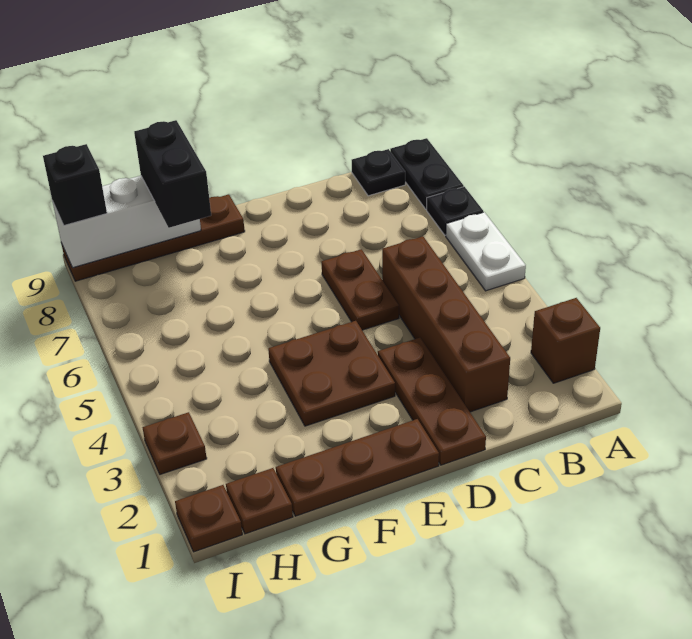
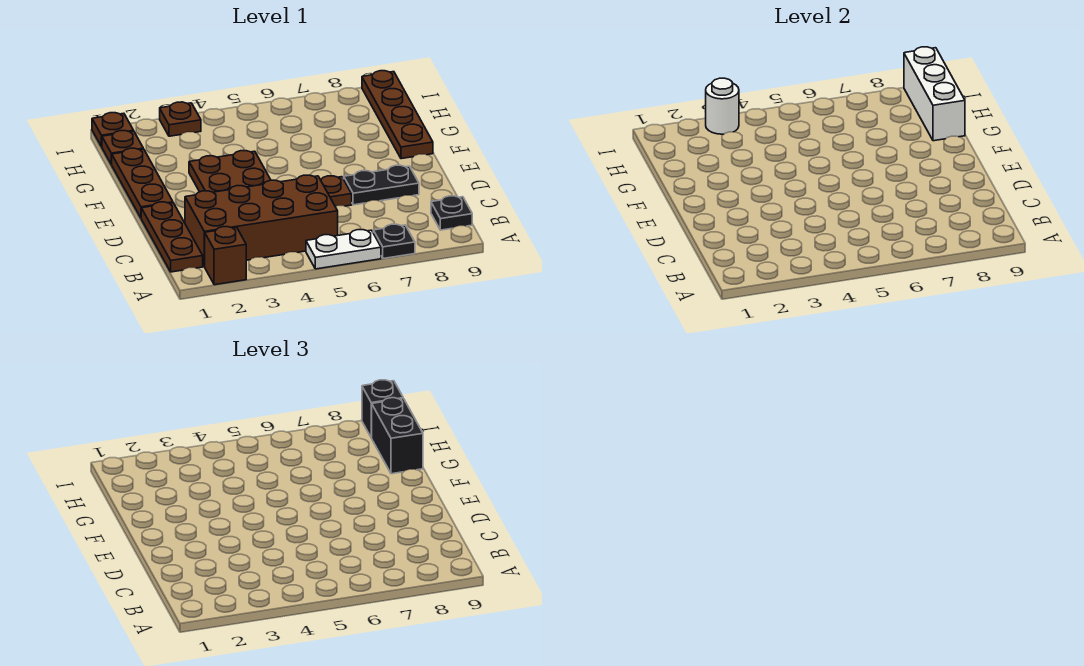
black 1x2 plate [390,138,464,209] -> black 1x2 plate moved to [344,165,419,205]
brown 1x4 brick [382,236,510,412] -> brown 2x4 brick [185,175,338,267]
brown 1x3 plate [378,338,486,465] -> brown 1x3 plate turned to [141,202,203,272]
black 1x2 brick [134,120,211,228] -> black 1x2 brick turned to [372,398,423,474]
none -> white 1x1 round brick [706,78,739,134]

